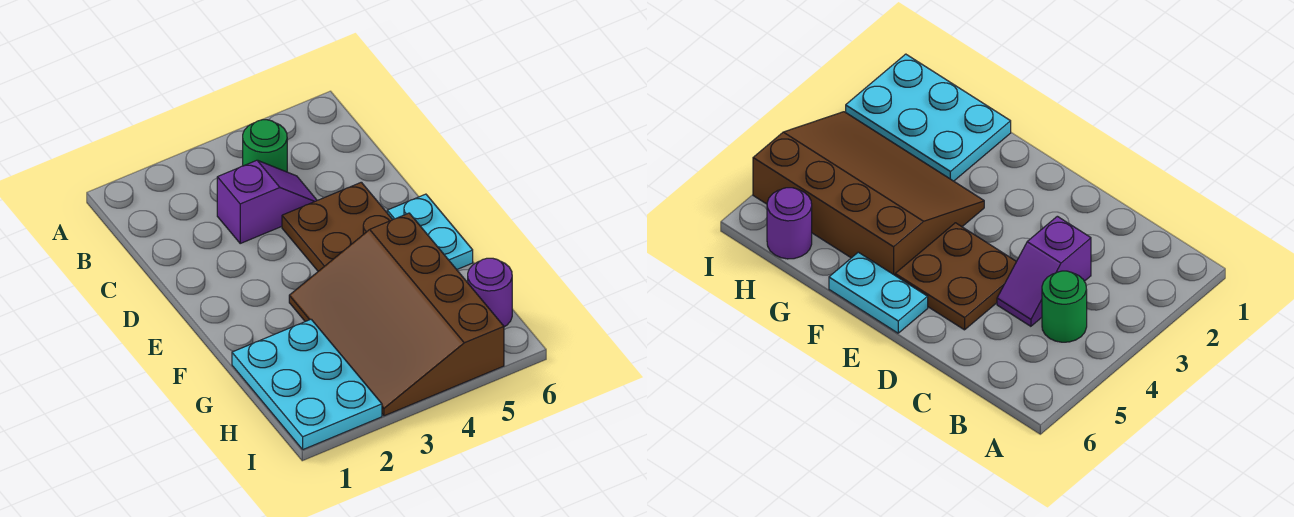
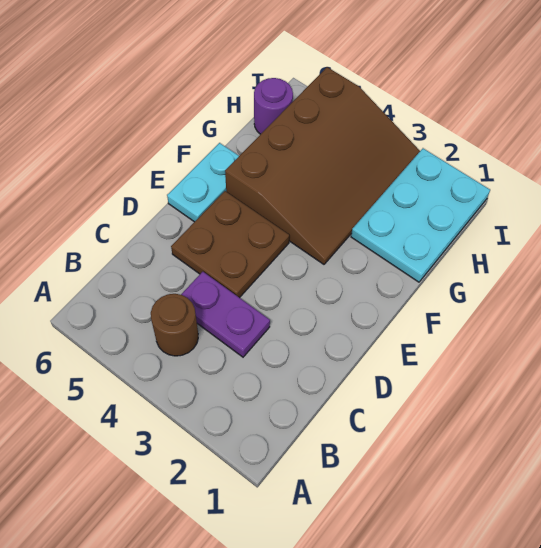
green 1x1 round brick [243,120,287,172] -> brown 1x1 round brick [151,294,198,356]
purple 1x2 slope [217,160,317,243] -> purple 1x2 plate [181,272,270,357]

